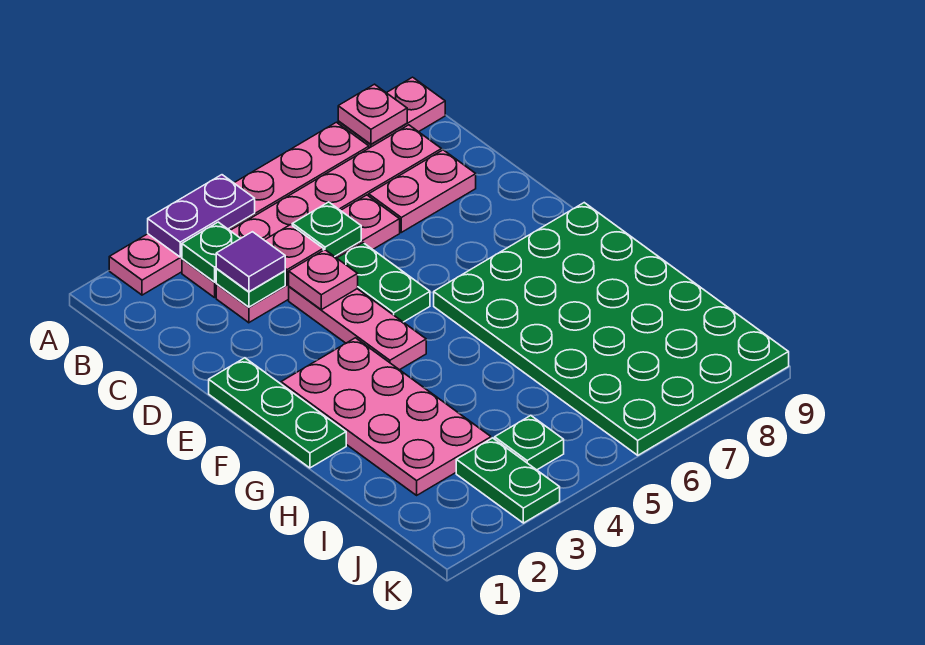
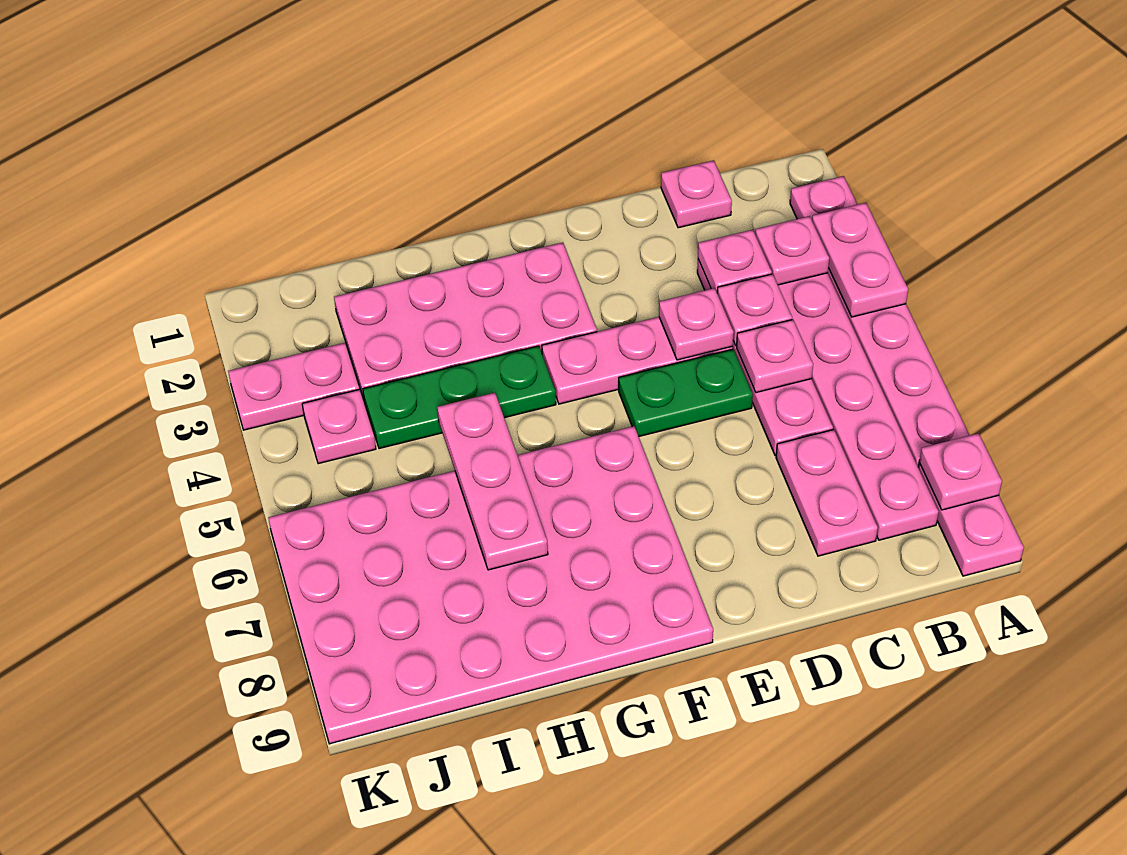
purple 1x2 plate [148,175,255,257] -> pink 1x2 plate [812,203,908,317]
green 1x1 plate [182,222,241,282] -> pink 1x1 plate [755,216,829,285]
none -> pink 1x1 plate [661,160,732,228]
green 1x1 plate [216,269,285,307] -> pink 1x1 plate [698,230,772,292]
purple 1x1 tile [216,232,285,292] -> none
green 1x1 plate [292,202,361,257] -> pink 1x1 plate [737,320,813,393]
green 1x3 plate [209,358,346,468] -> green 1x3 plate moved to [363,346,556,449]
green 4x6 plate [434,203,789,455] -> pink 4x6 plate [268,426,713,744]
none -> pink 1x3 plate [437,393,548,570]
green 1x2 plate [456,438,560,523] -> pink 1x2 plate [228,343,359,430]
green 1x1 plate [495,415,564,470] -> pink 1x1 plate [302,389,376,464]

